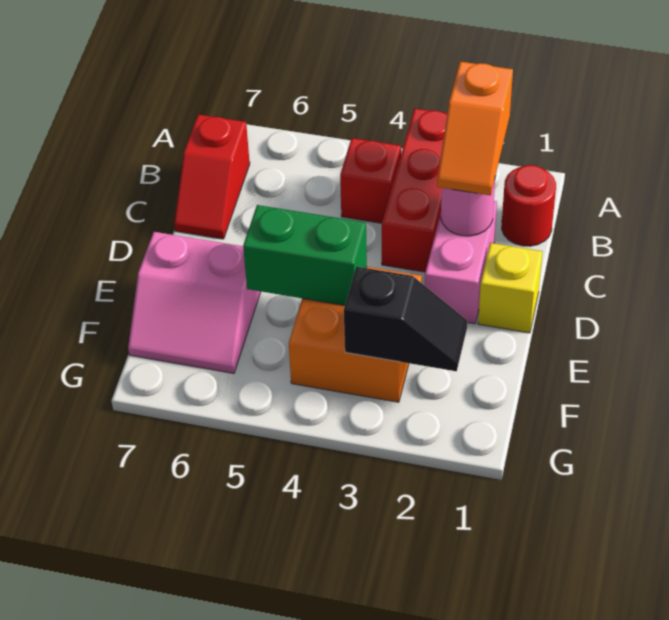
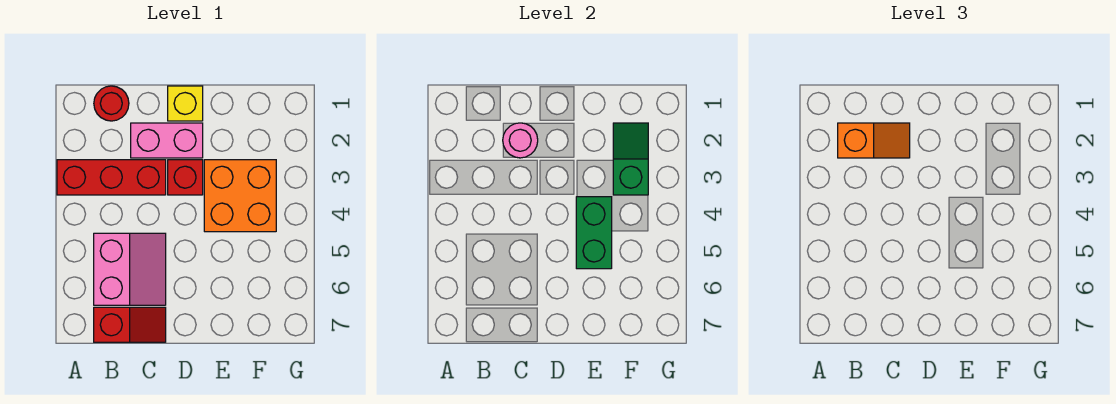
red 1x1 brick [340,138,401,223] -> red 1x1 brick moved to [168,160,203,195]
pink 2x2 slope [128,232,261,373] -> pink 2x2 slope moved to [94,233,166,305]
black 1x2 slope [344,267,467,371] -> green 1x2 slope [613,123,648,195]

